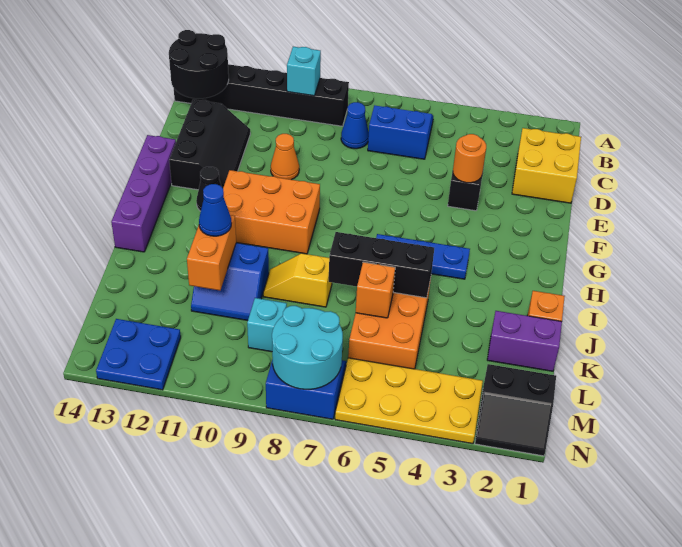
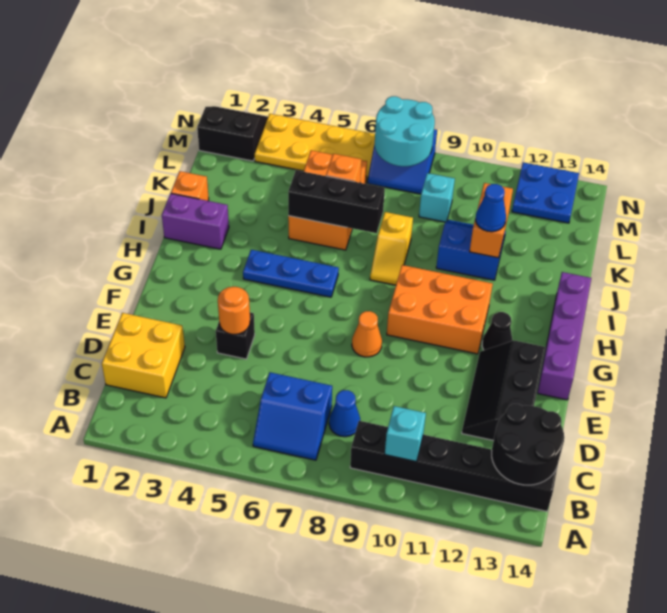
orange 1x1 cone [271,134,299,180] -> orange 1x1 cone moved to [352,311,382,357]
yellow 1x2 slope [263,253,332,307] -> yellow 1x2 slope turned to [370,212,413,285]
purple 1x2 brick [487,311,562,371] -> purple 1x2 brick moved to [162,194,229,249]

